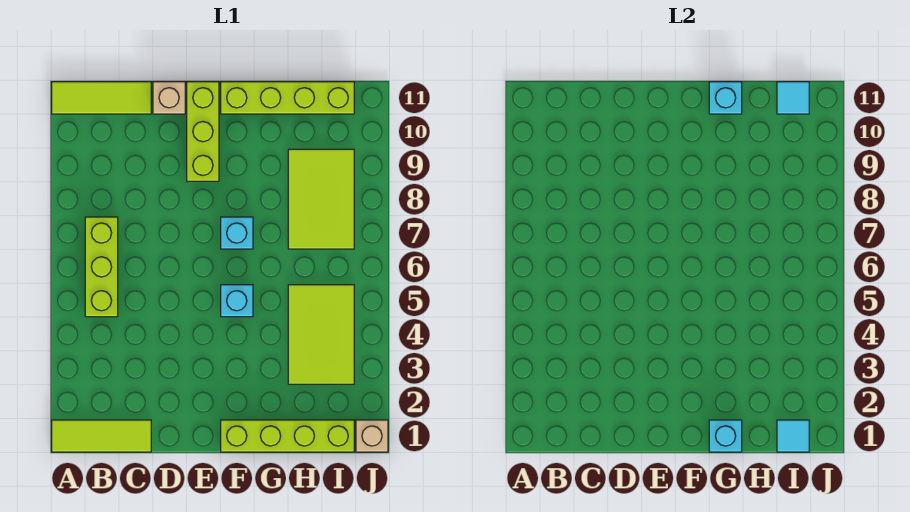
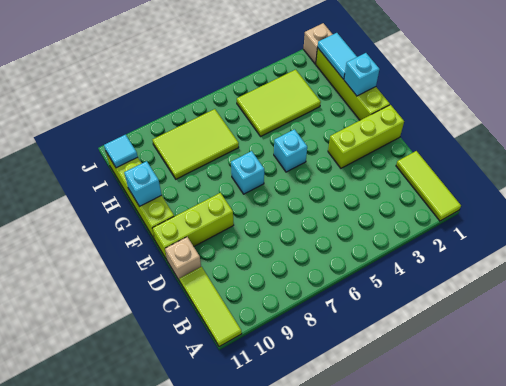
lime 1x3 brick [85,217,118,317] -> lime 1x3 brick moved to [328,105,404,168]
cyan 1x1 tile [777,420,809,452] -> cyan 1x2 tile [318,33,357,79]

